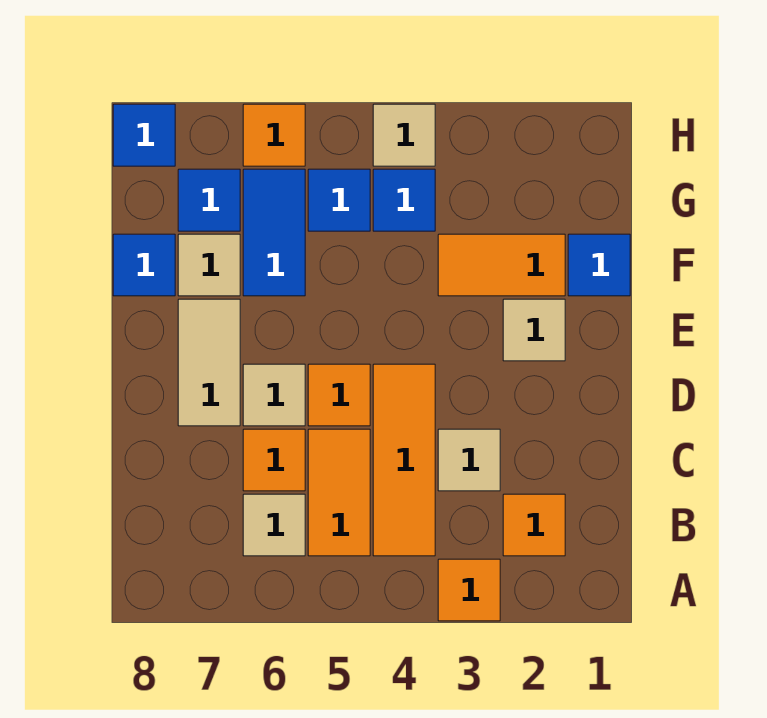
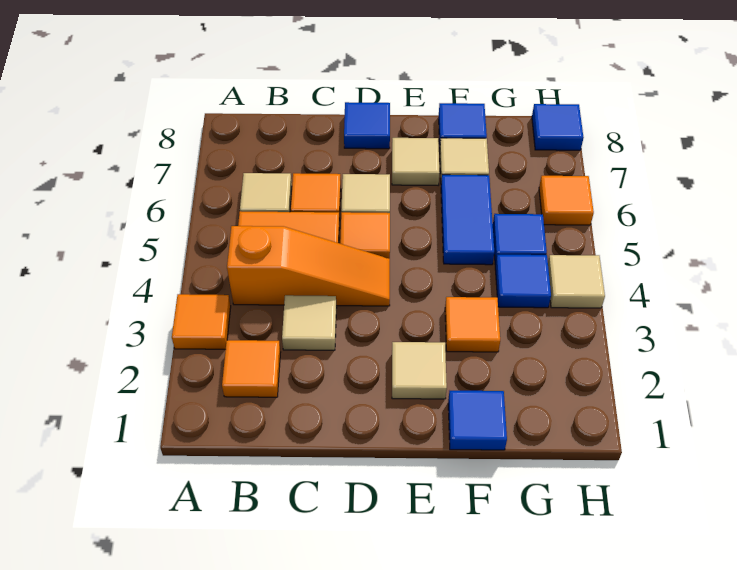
orange 1x3 tile [373,364,435,556] -> orange 1x3 slope [227,226,390,306]
tan 1x2 tile [178,299,240,426] -> tan 1x1 tile [392,138,440,185]
orange 1x2 tile [438,234,565,296] -> orange 1x1 tile [445,297,500,352]
blue 1x2 tile [243,169,305,296] -> blue 1x2 tile turned to [441,175,494,265]
blue 1x1 tile [178,169,240,231] -> blue 1x1 tile moved to [344,102,390,149]

